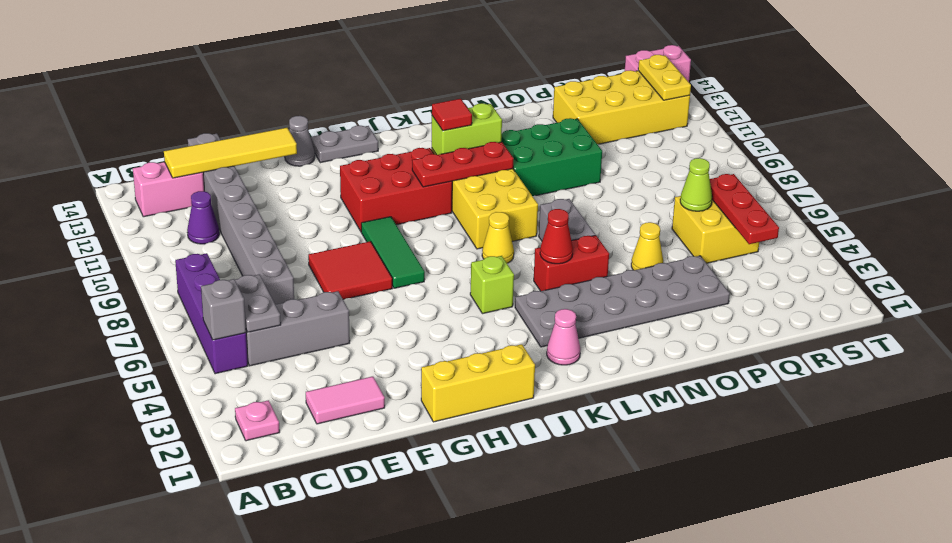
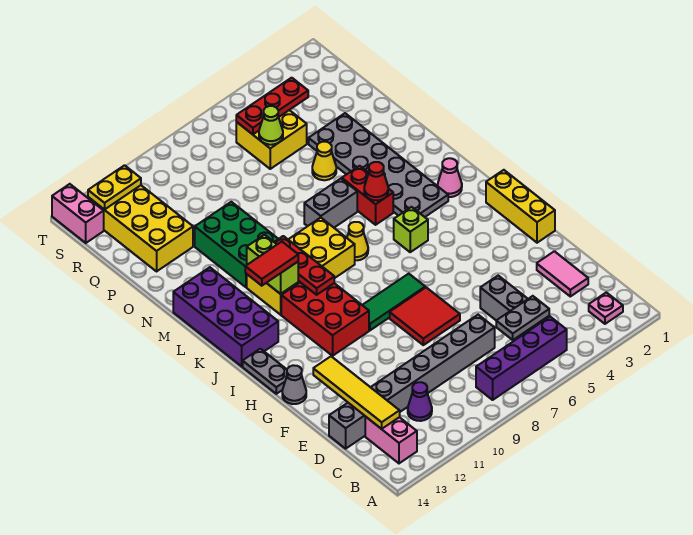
grey 1x1 brick [201,279,246,340] -> none
none -> purple 2x4 brick [173,267,278,366]
red 1x1 tile [432,99,472,131] -> red 1x2 tile [245,242,298,286]

